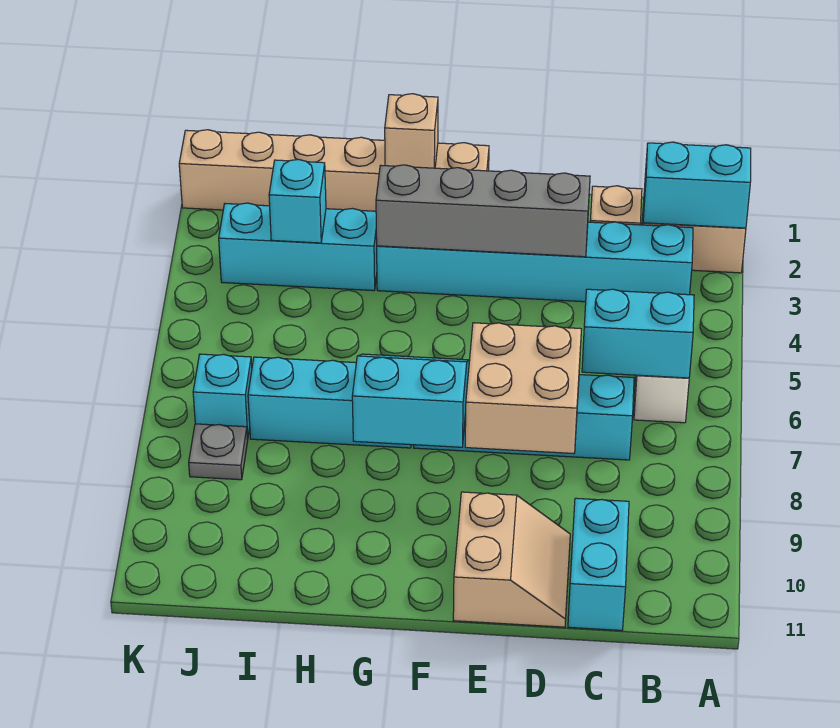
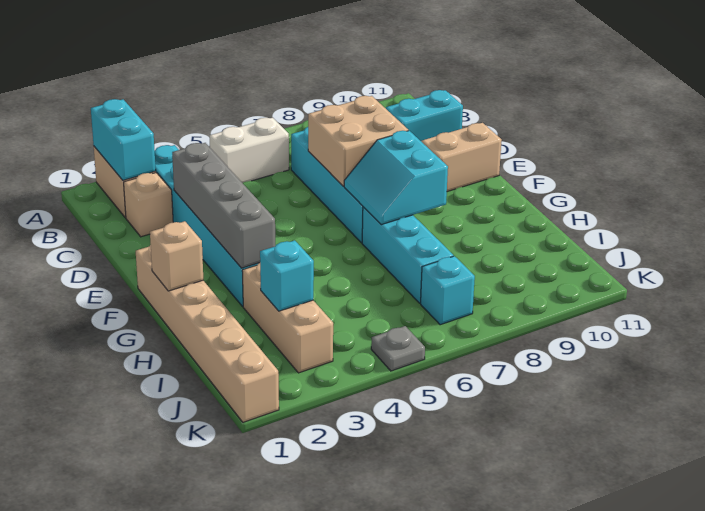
cyan 1x2 brick [582,289,694,378] -> none
cyan 1x3 brick [219,203,377,291] -> tan 1x3 brick [242,263,333,373]
grey 1x1 plate [189,424,248,480] -> grey 1x1 plate moved to [371,326,425,371]

